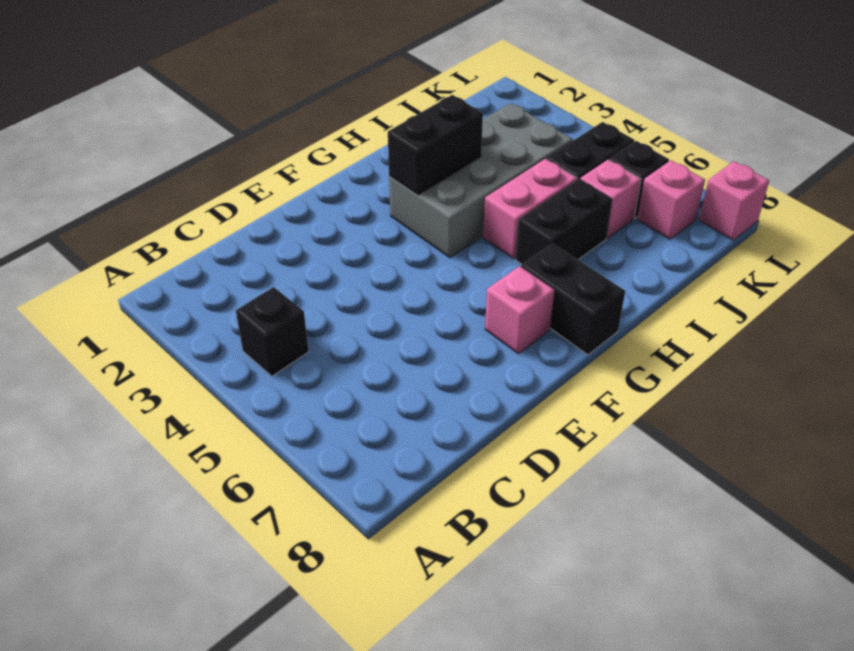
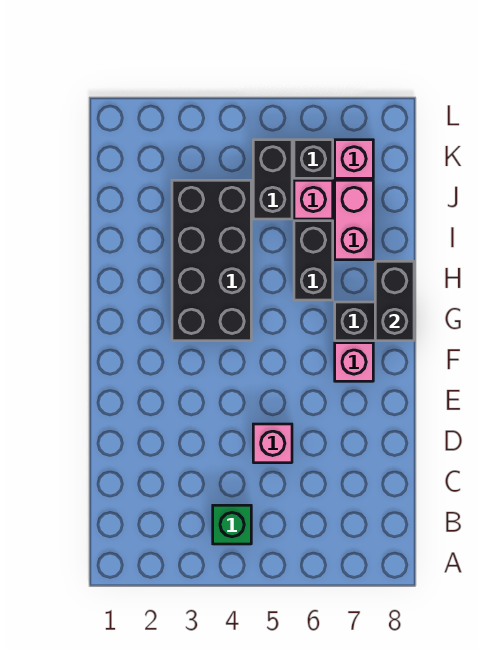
black 1x1 brick [236,287,309,376] -> green 1x1 brick [213,505,251,544]
grey 2x4 brick [389,103,573,258] -> black 2x4 brick [172,180,251,341]
black 1x2 brick [388,95,483,195] -> black 1x2 brick moved to [375,261,414,341]
pink 1x2 brick [483,159,577,259] -> pink 1x2 brick moved to [335,180,373,260]
pink 1x1 brick [699,161,769,240] -> pink 1x1 brick moved to [253,424,292,463]

